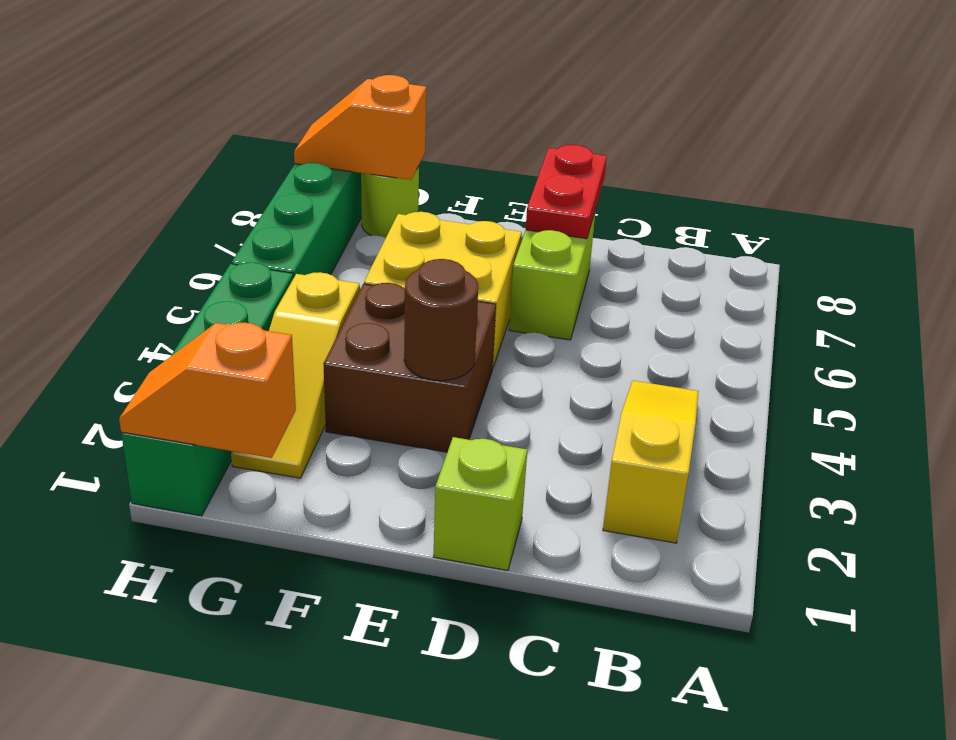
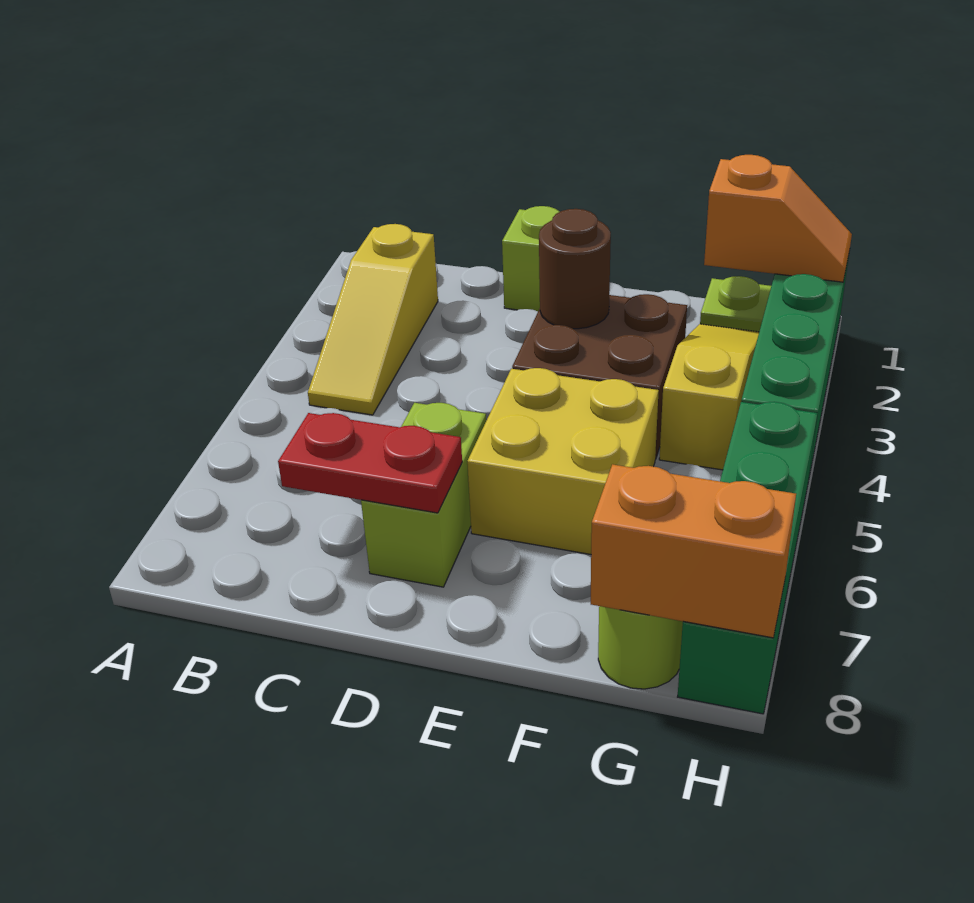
red 1x2 plate [526,145,607,239] -> red 1x2 plate turned to [278,413,462,513]
none -> lime 1x1 plate [700,276,771,332]
orange 1x2 slope [294,75,426,180] -> orange 1x2 brick [591,464,796,638]

